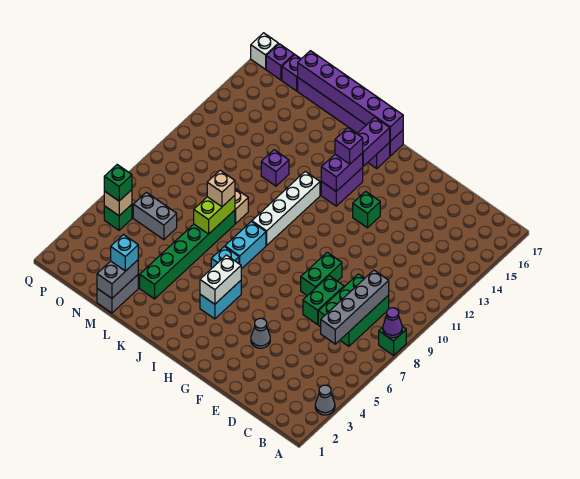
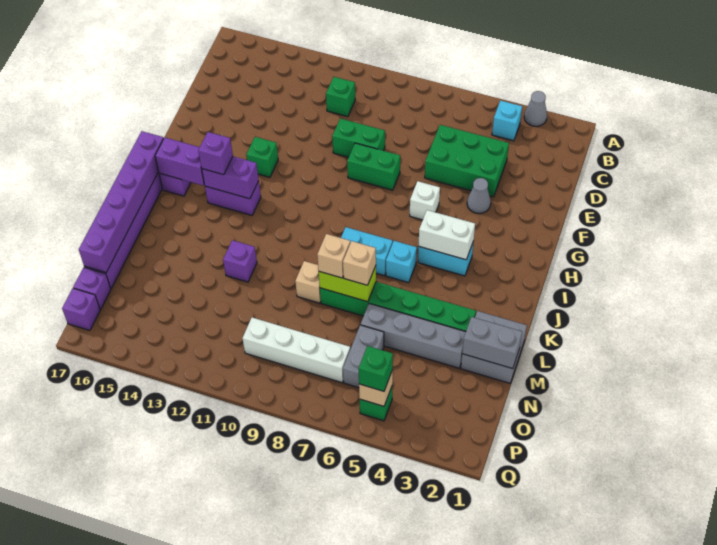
green 1x1 brick [379,326,406,355] -> green 1x1 brick moved to [326,77,355,117]
purple 1x1 cone [383,308,402,338] -> none
grey 1x4 brick [321,270,389,344] -> grey 1x4 brick moved to [361,303,466,368]
green 2x3 brick [318,274,389,346] -> green 2x3 brick moved to [425,125,509,197]
green 1x2 brick [303,276,344,325] -> green 1x2 brick moved to [332,118,385,157]
white 1x4 brick [252,171,320,245] -> white 1x4 brick moved to [242,318,350,383]
none -> tan 1x1 brick [343,241,376,285]
grey 1x2 brick [97,275,138,313] -> grey 2x2 brick [461,311,527,383]
cyan 1x1 brick [111,235,138,271] -> cyan 1x1 brick moved to [492,101,522,141]
white 1x1 brick [251,33,278,69] -> white 1x1 brick moved to [410,181,440,220]

